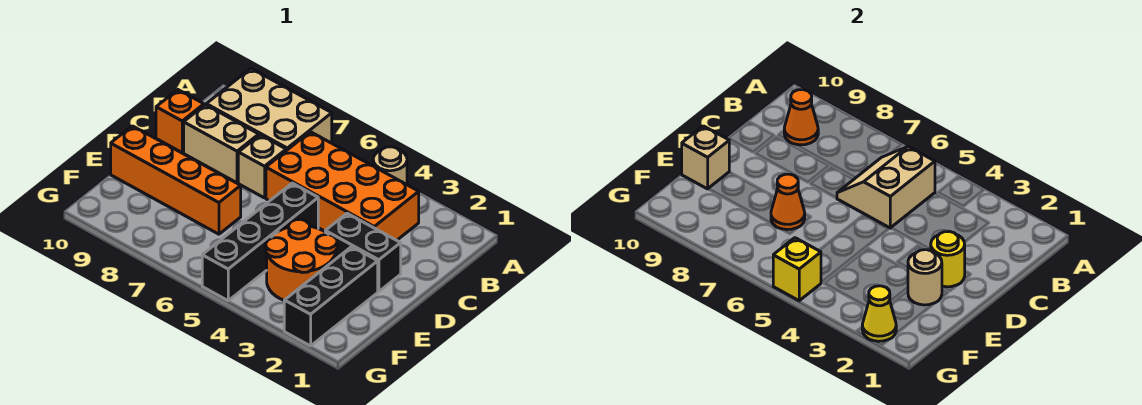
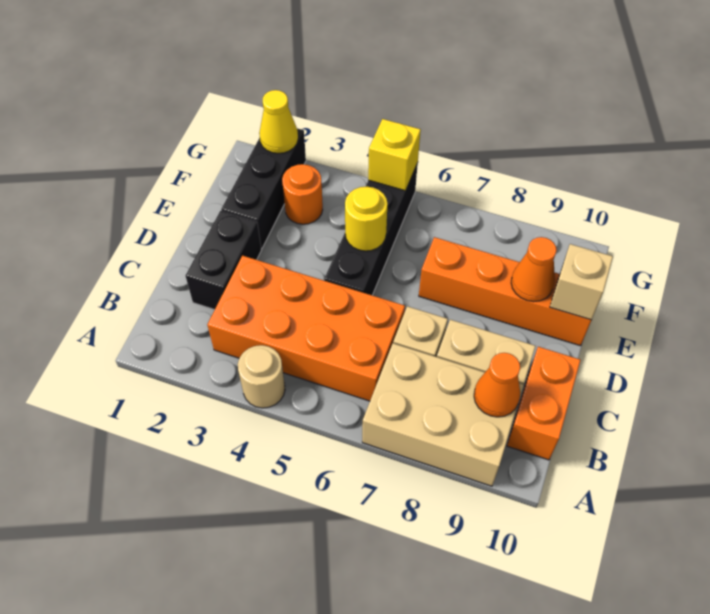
tan 2x2 slope [837,147,935,228] -> none
orange 1x1 brick [156,90,204,152] -> orange 1x2 brick [507,347,581,460]
black 1x2 brick [325,213,401,291] -> black 1x2 brick turned to [185,211,261,310]
yellow 1x1 round brick [931,231,965,287] -> yellow 1x1 round brick moved to [345,187,388,251]
tan 1x1 round brick [908,250,942,305] -> none
orange 2x2 round brick [266,219,337,300] -> orange 1x1 round brick [282,164,323,224]
orange 1x1 cone [771,174,805,230] -> orange 1x1 cone moved to [511,237,557,302]

